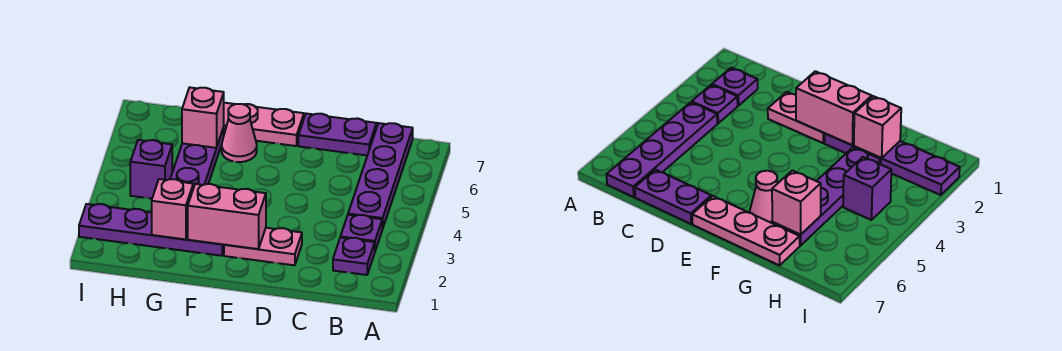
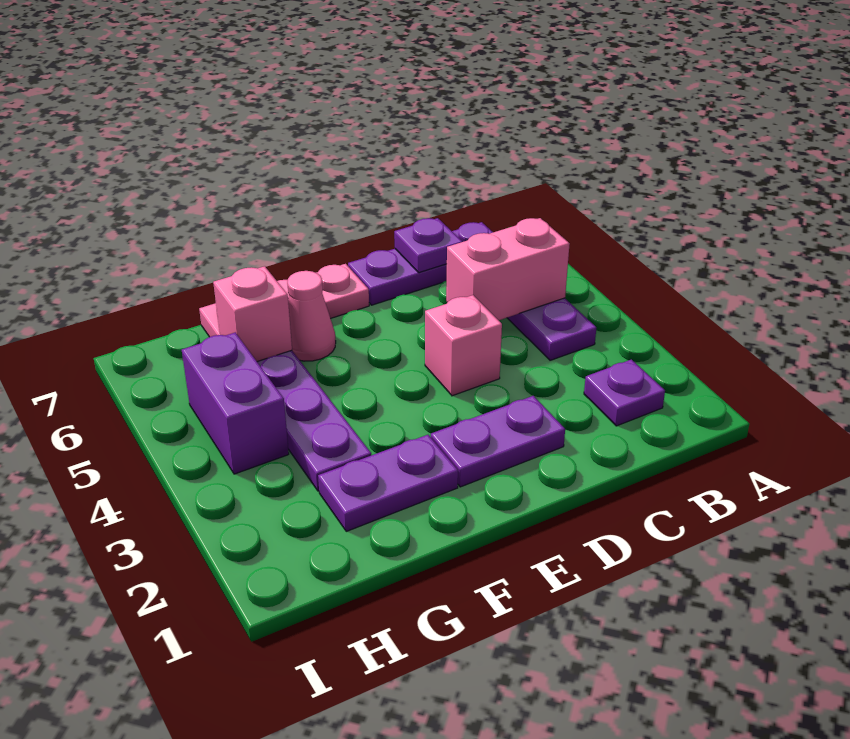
purple 1x1 plate [341,215,382,251] -> purple 1x1 plate moved to [394,218,463,273]
pink 1x2 plate [224,228,302,265] -> purple 1x2 plate [431,396,565,487]
pink 1x2 brick [188,184,266,249] -> pink 1x2 brick moved to [446,218,570,320]
purple 1x4 plate [79,204,224,256] -> purple 1x2 plate [318,435,458,531]
pink 1x1 brick [152,179,193,239] -> pink 1x1 brick moved to [425,295,502,396]
purple 1x1 brick [130,140,172,199] -> purple 1x2 brick [182,332,289,474]

